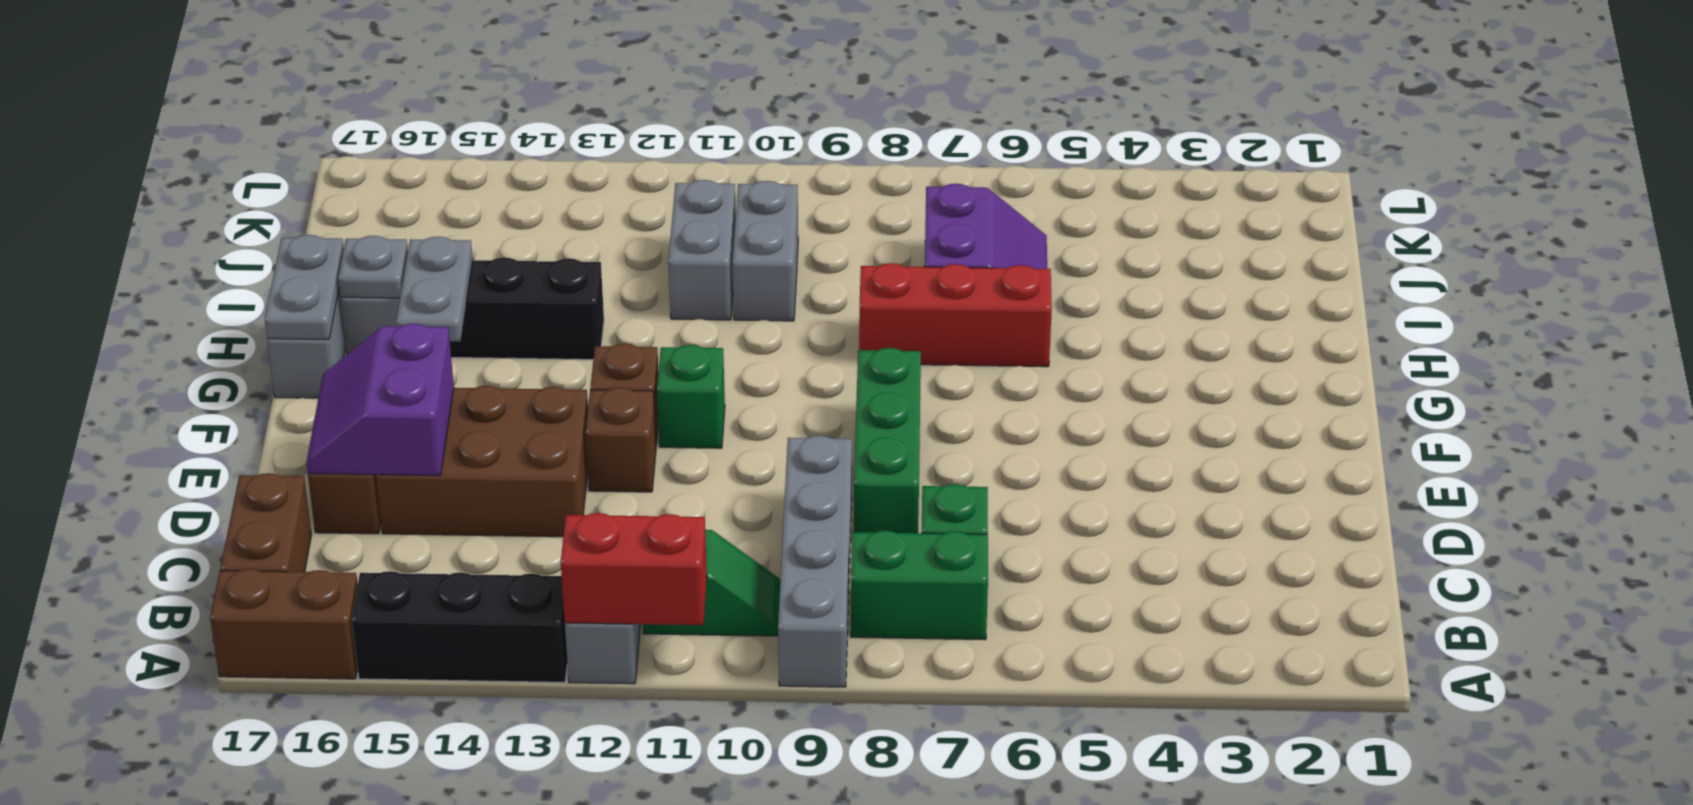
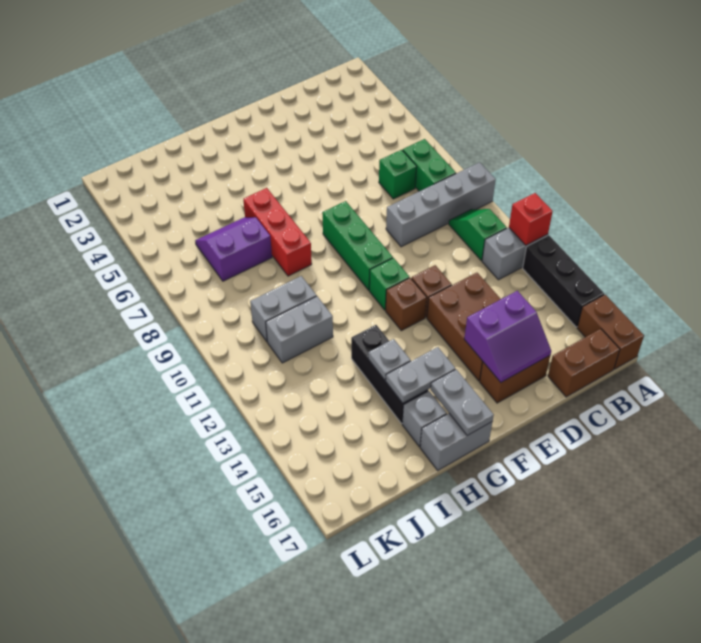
red 1x2 brick [561,513,707,625] -> red 1x1 brick [509,193,553,245]
green 1x3 brick [854,348,921,533] -> green 1x3 brick turned to [322,201,393,290]
grey 1x2 plate [265,235,344,340] -> grey 1x2 plate turned to [430,369,494,435]
grey 1x1 plate [338,236,408,298] -> grey 1x1 plate moved to [368,339,411,380]

